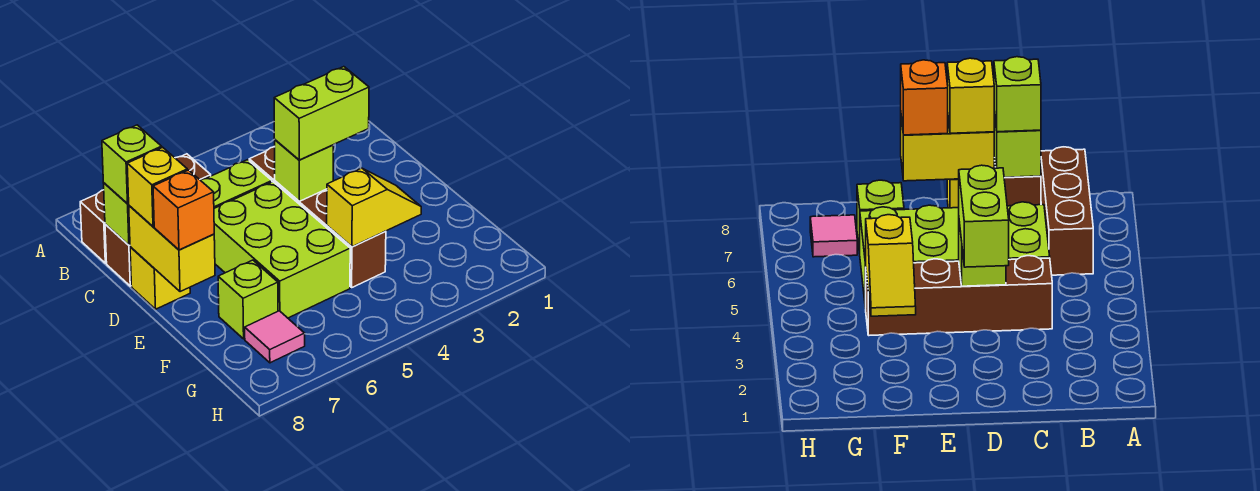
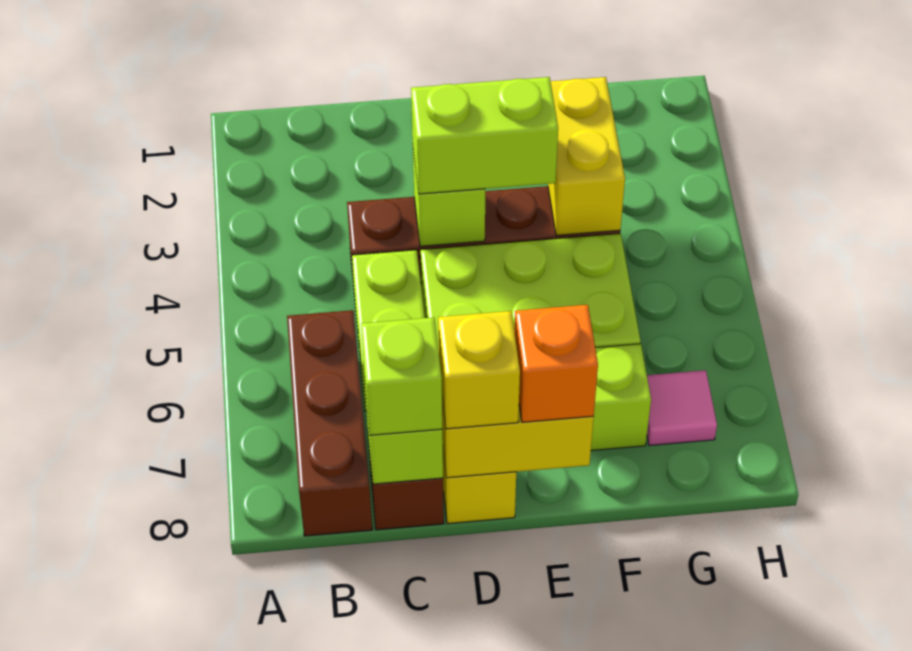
lime 1x2 brick [274,67,369,160] -> lime 1x2 brick turned to [411,77,558,194]
yellow 1x2 slope [327,168,421,247] -> yellow 1x2 brick [548,77,625,235]

